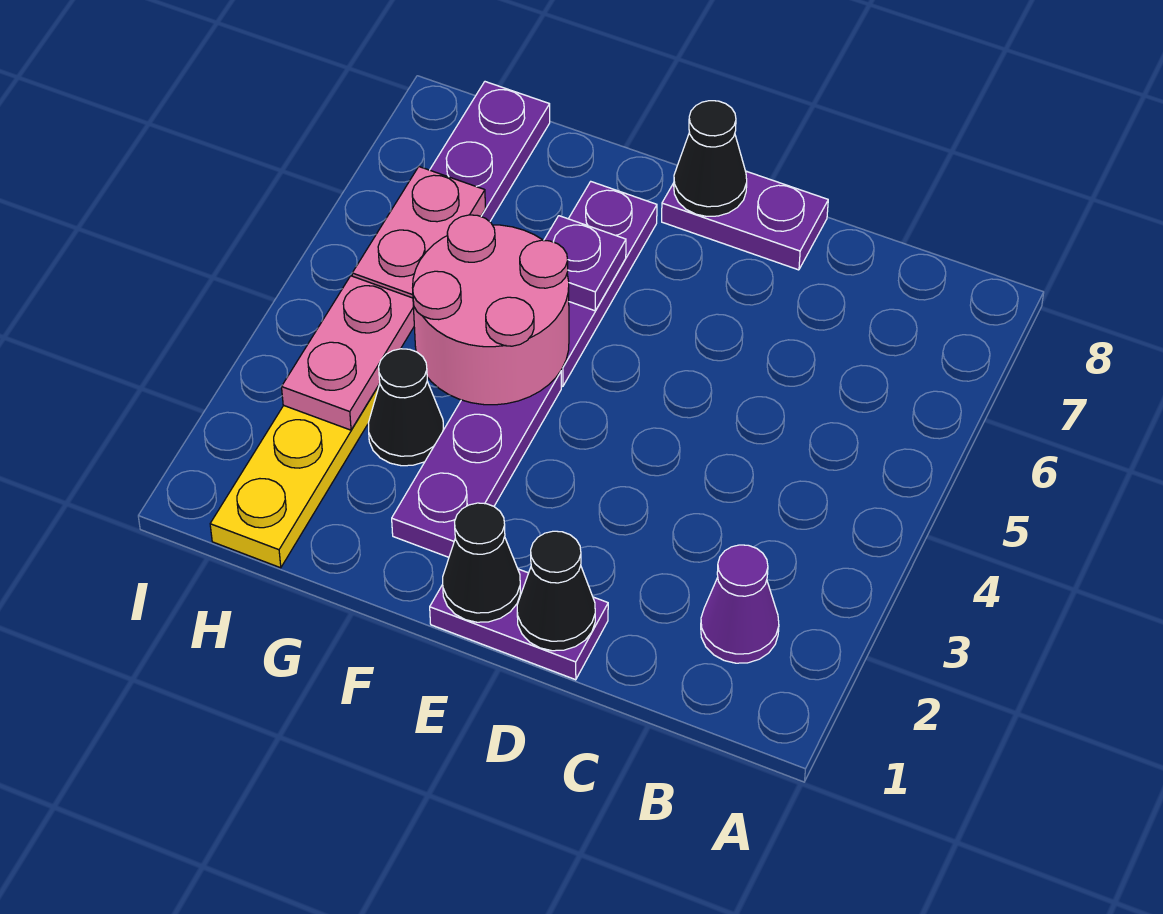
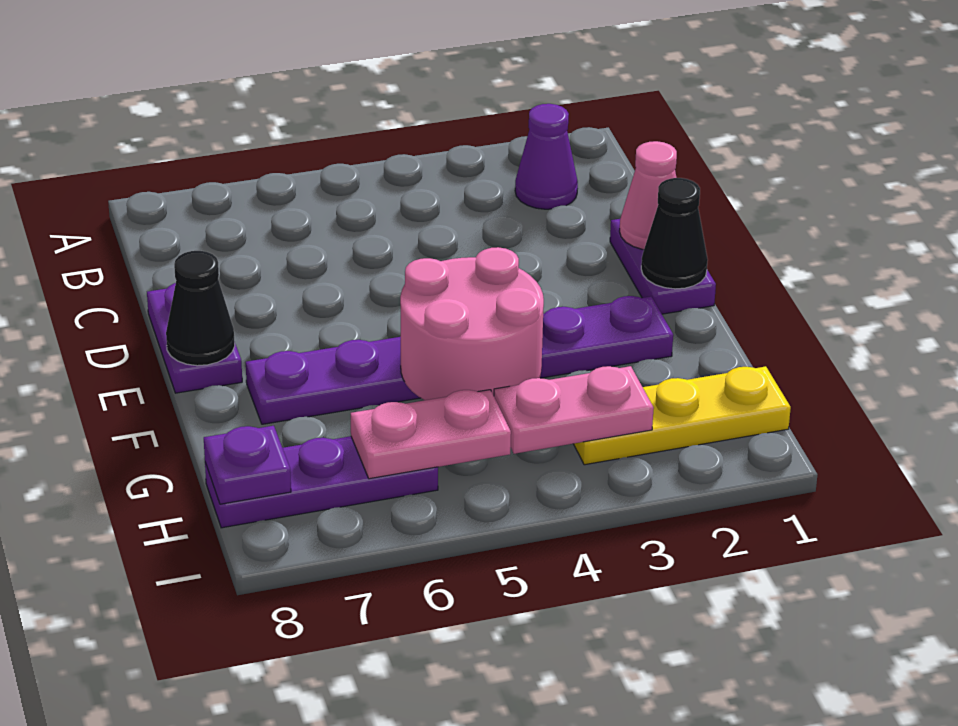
black 1x1 cone [517,531,595,651] -> pink 1x1 cone [620,141,677,250]
purple 1x1 plate [544,216,626,311] -> purple 1x1 plate moved to [204,426,291,504]
black 1x1 cone [368,349,444,466] -> none

